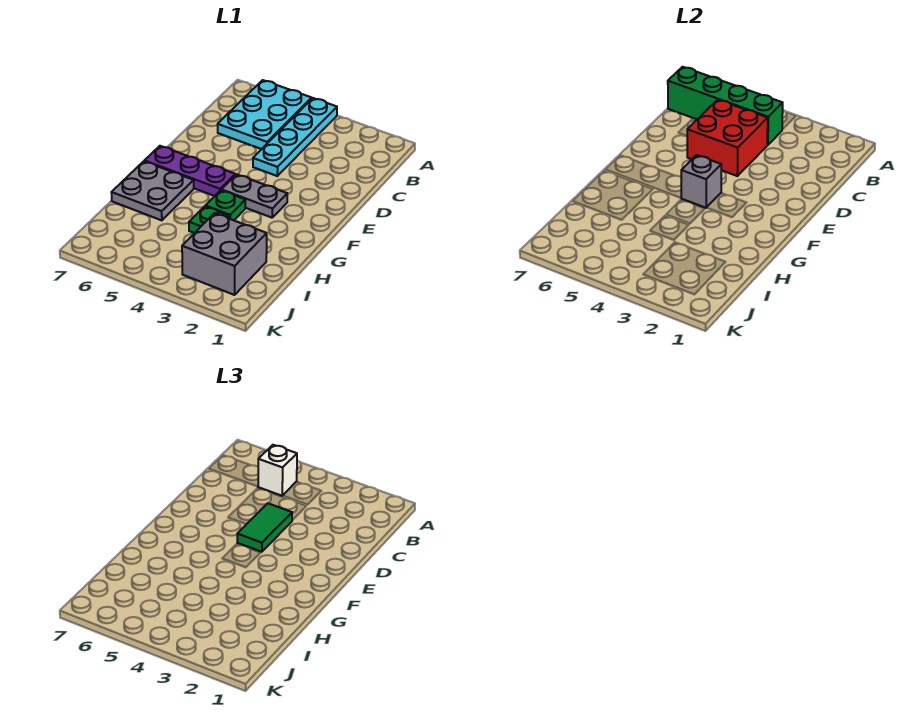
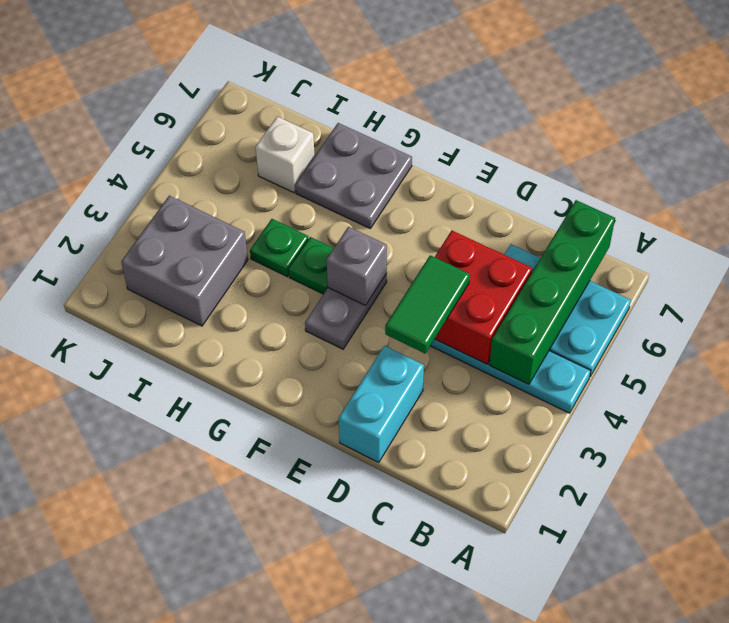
white 1x1 brick [258,445,297,496] -> white 1x1 brick moved to [256,117,315,193]
none -> cyan 1x2 brick [339,346,424,462]
green 1x2 tile [237,503,292,552] -> green 1x2 tile turned to [385,255,470,353]
purple 1x3 plate [145,146,235,196] -> none

